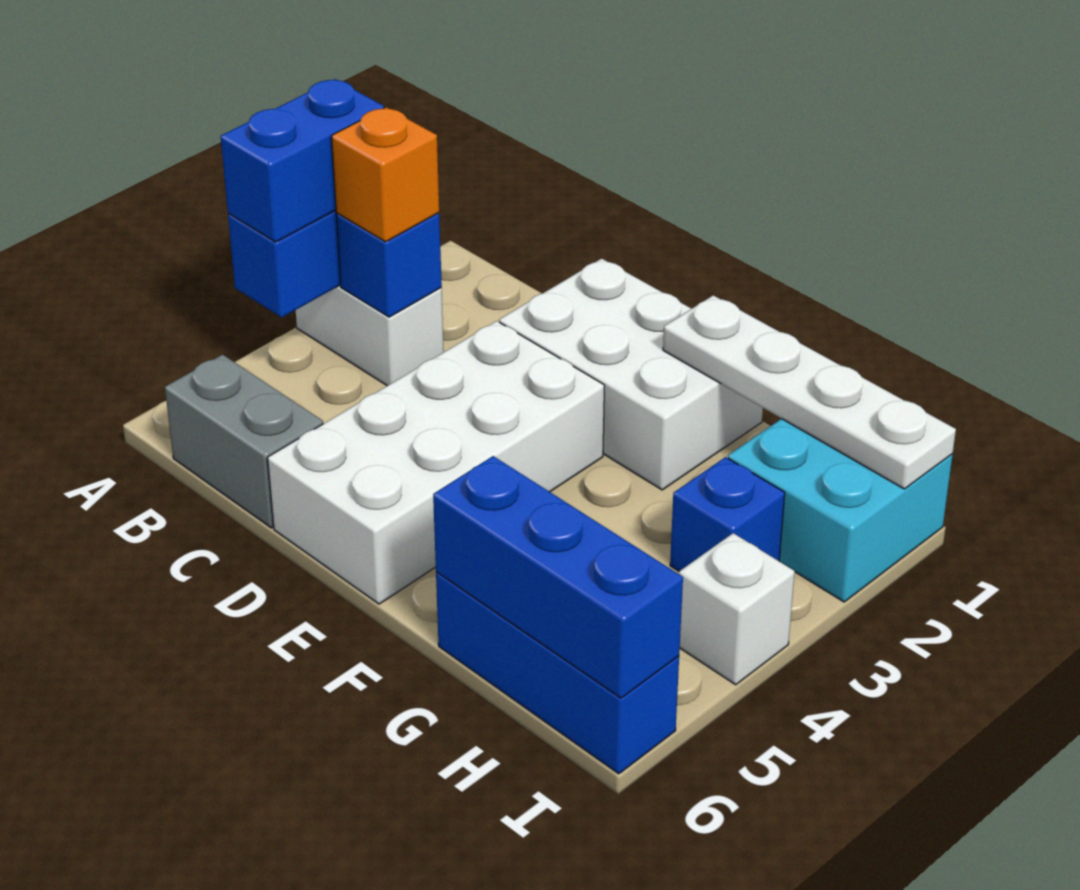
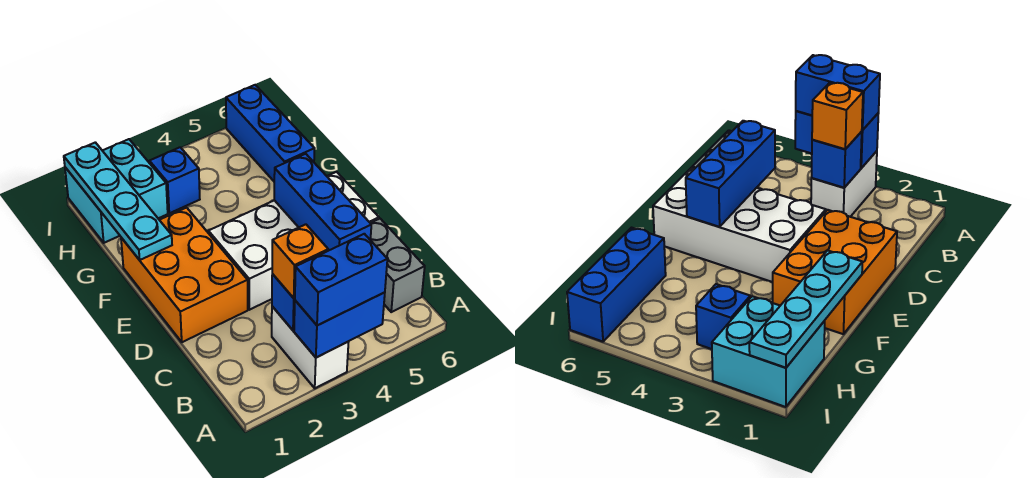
white 2x3 brick [499,259,763,490] -> orange 2x3 brick [121,208,248,342]
white 1x4 plate [663,295,956,489] -> cyan 1x4 plate [64,142,172,260]
blue 1x3 brick [433,456,683,698] -> blue 1x3 brick moved to [274,154,371,251]
white 1x1 brick [679,533,795,685] -> none

